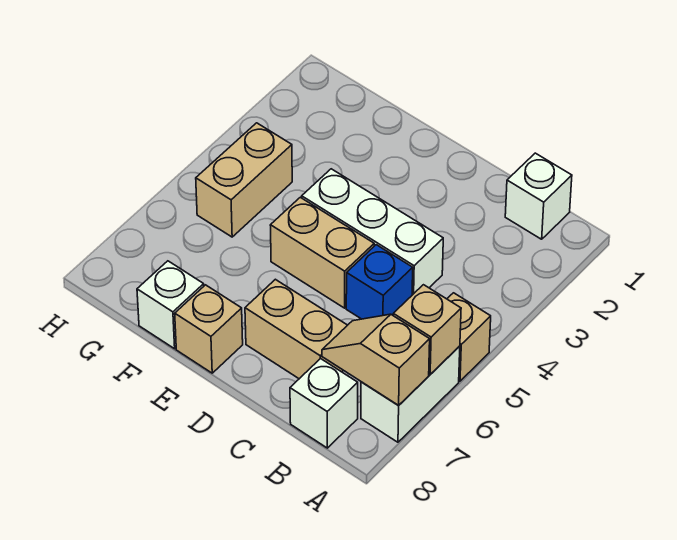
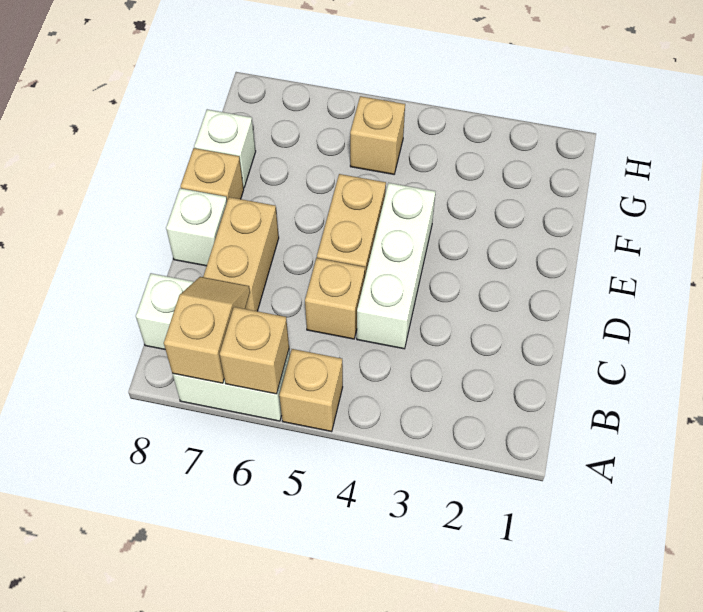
white 1x1 brick [505,153,572,239] -> white 1x1 brick moved to [166,188,227,266]
blue 1x1 brick [346,245,413,319] -> tan 1x1 brick [305,258,365,339]
tan 1x2 brick [196,123,292,237] -> tan 1x1 brick [350,96,405,174]

